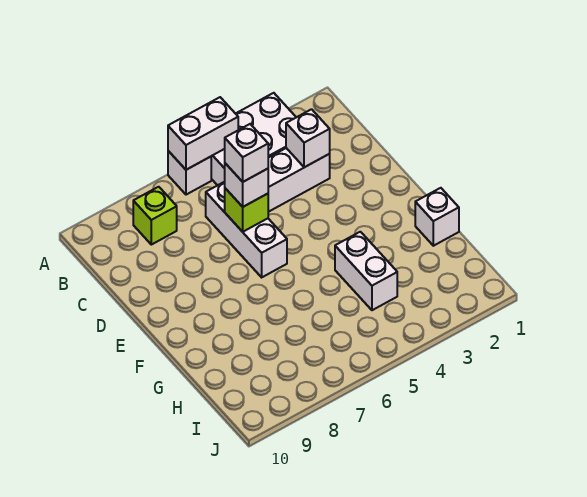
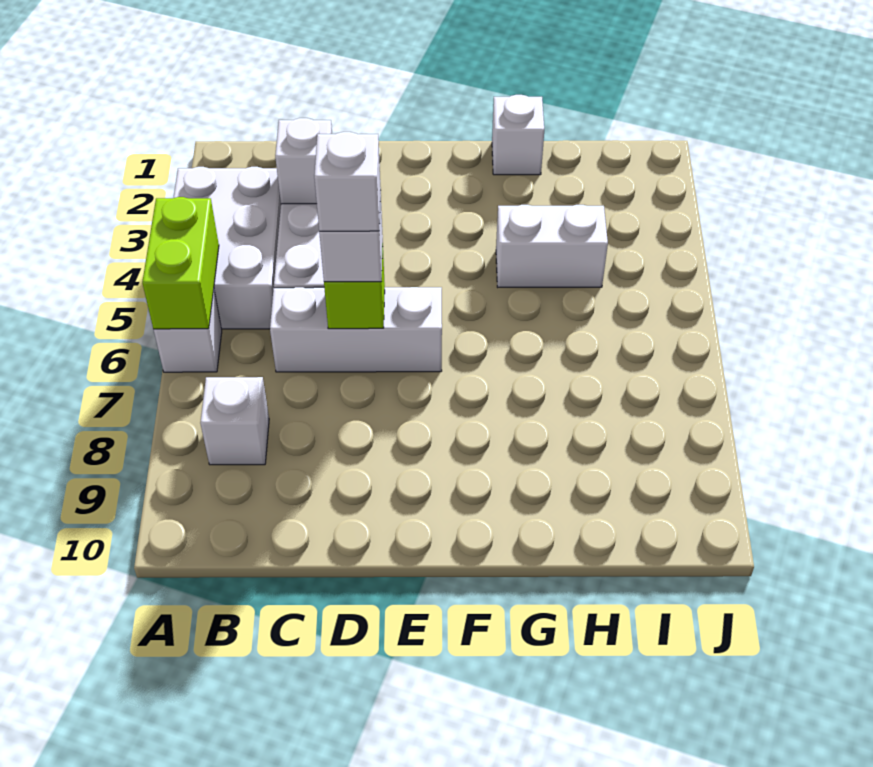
white 1x2 brick [168,97,238,170] -> lime 1x2 brick [142,197,219,329]
lime 1x1 brick [133,187,177,245] -> white 1x1 brick [200,377,269,465]

